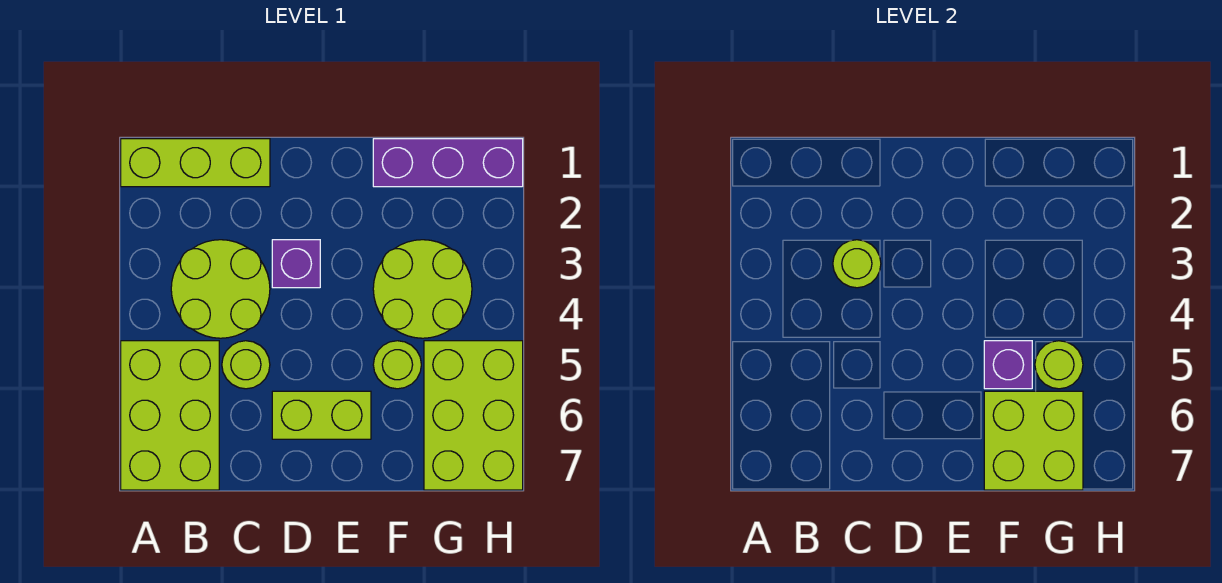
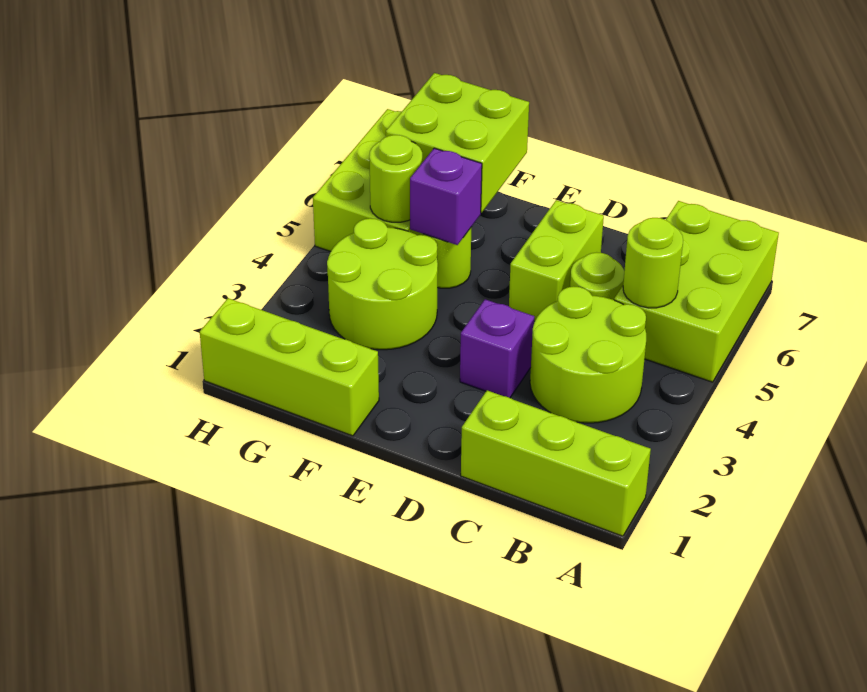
lime 1x1 round brick [833,240,881,288] -> lime 1x1 round brick moved to [623,218,683,308]
lime 1x2 brick [272,391,371,439] -> lime 1x2 brick turned to [509,200,604,321]
purple 1x3 brick [373,139,523,187] -> lime 1x3 brick [200,298,379,436]

